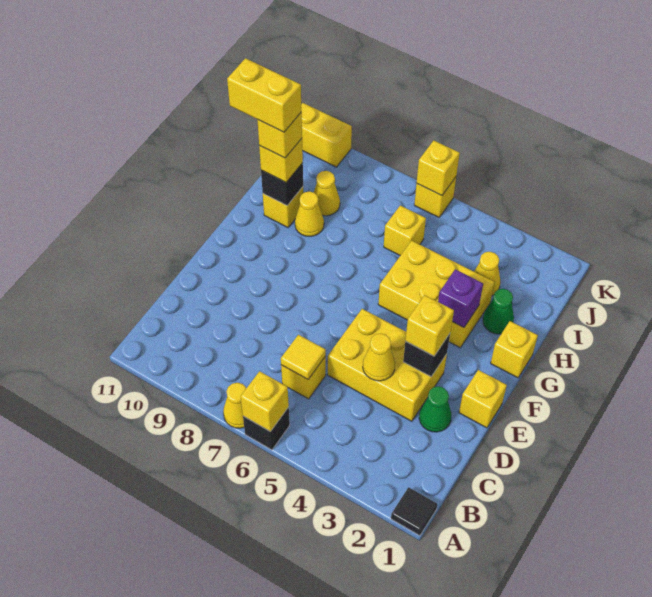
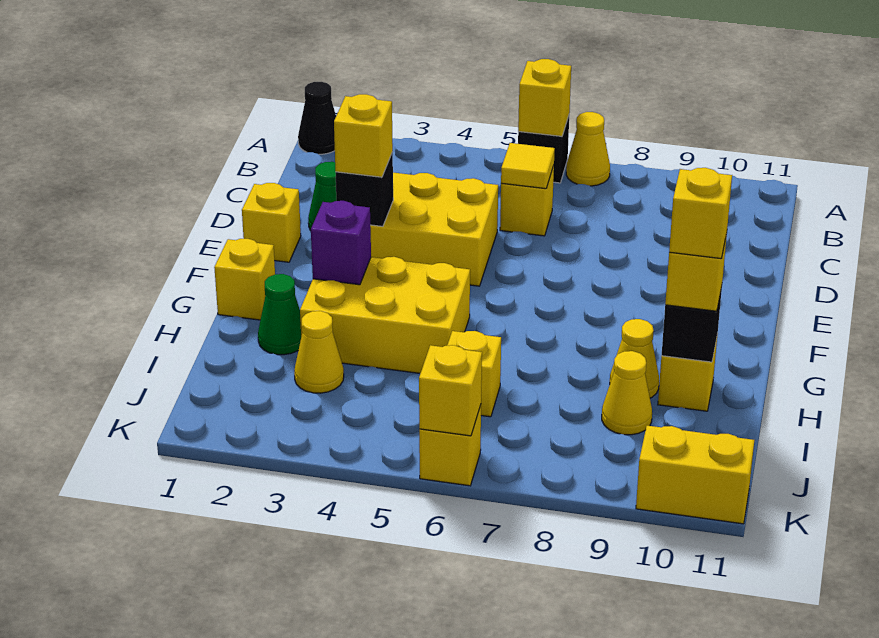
black 1x1 tile [391,487,437,536] -> black 1x1 cone [298,82,336,154]
yellow 1x1 cone [363,333,395,381] -> none
yellow 1x2 brick [227,58,301,132] -> none

